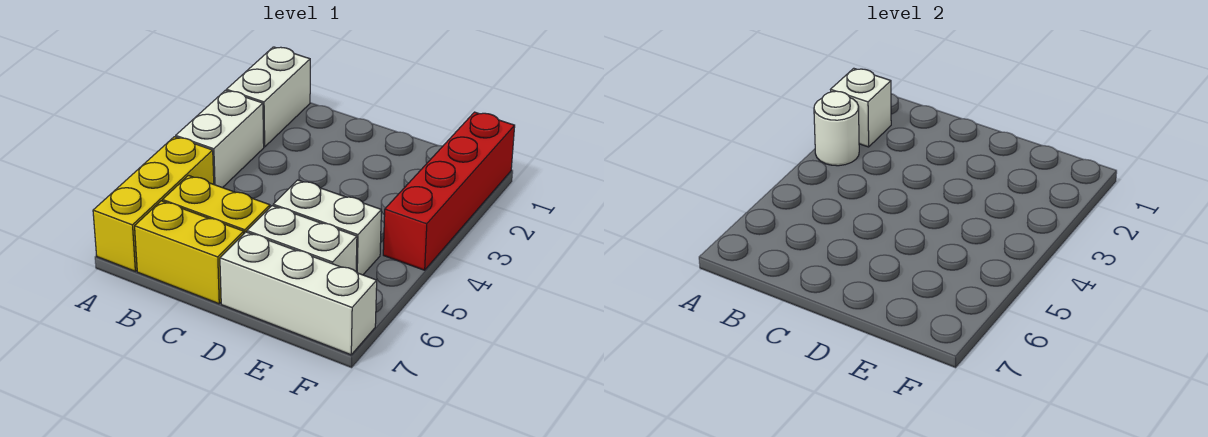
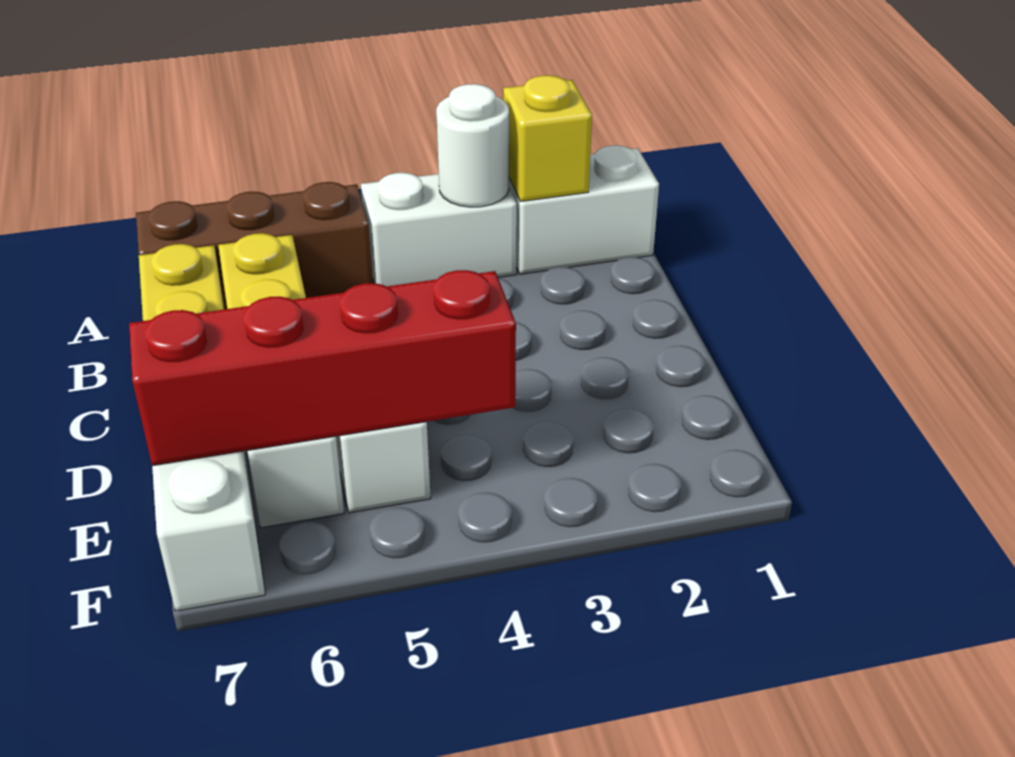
white 1x1 brick [831,68,891,147] -> yellow 1x1 brick [503,75,592,202]
yellow 1x3 brick [93,137,214,271] -> brown 1x3 brick [136,182,373,309]
red 1x4 brick [383,112,515,270] -> red 1x4 brick moved to [129,270,516,466]

